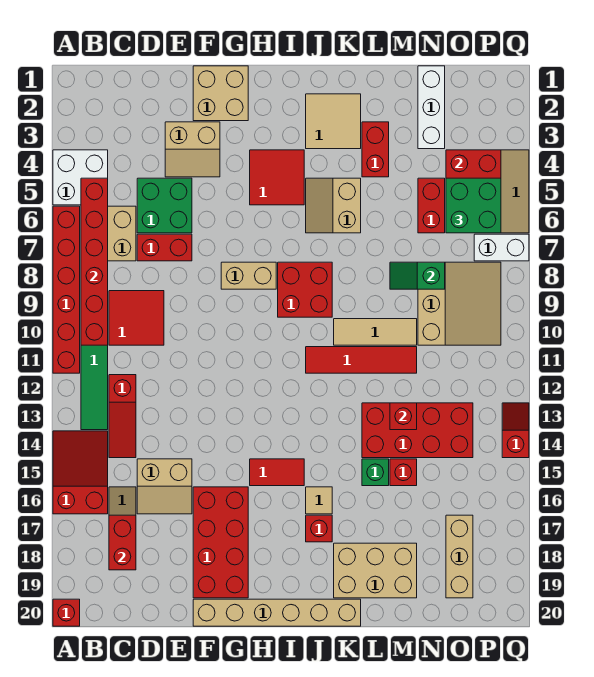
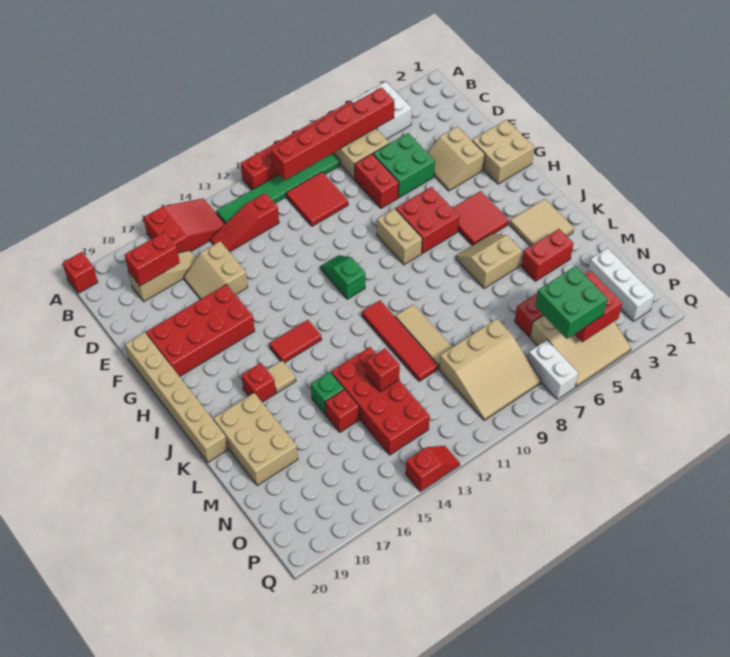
red 1x2 tile [250,459,304,486] -> red 1x2 tile turned to [269,320,322,363]
red 2x2 brick [278,262,332,317] -> red 2x2 brick moved to [396,187,459,253]
green 1x2 slope [390,262,445,289] -> green 1x2 slope moved to [320,255,365,299]
white 1x3 brick [418,66,445,149] -> white 1x3 brick turned to [588,248,655,321]
tan 1x3 brick [446,515,473,598] -> none

